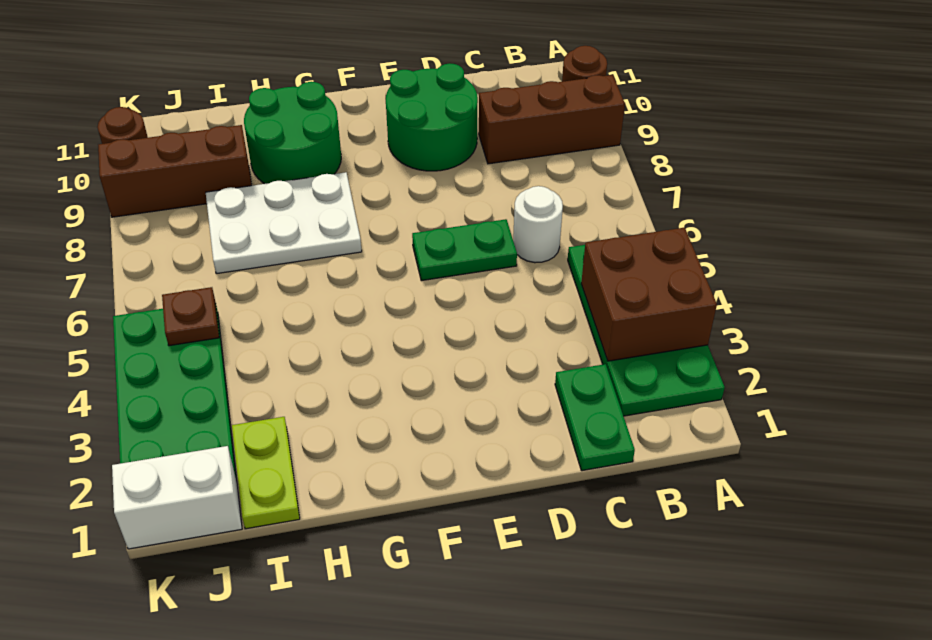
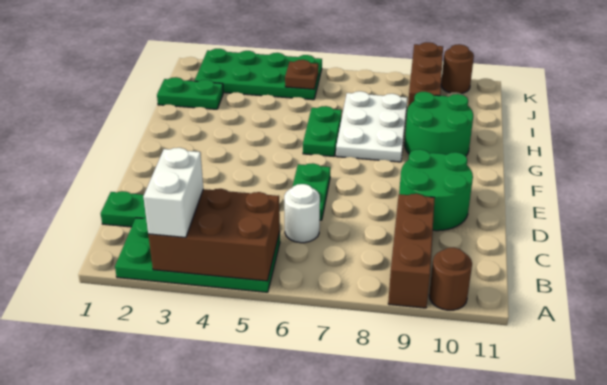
brown 2x2 brick [581,228,717,361] -> brown 2x3 brick [148,189,280,281]
none -> green 1x2 plate [303,106,342,156]
lime 1x2 plate [232,417,300,529] -> green 1x2 plate [157,77,223,109]
white 1x2 brick [112,446,242,549] -> white 1x2 brick moved to [143,148,203,238]

